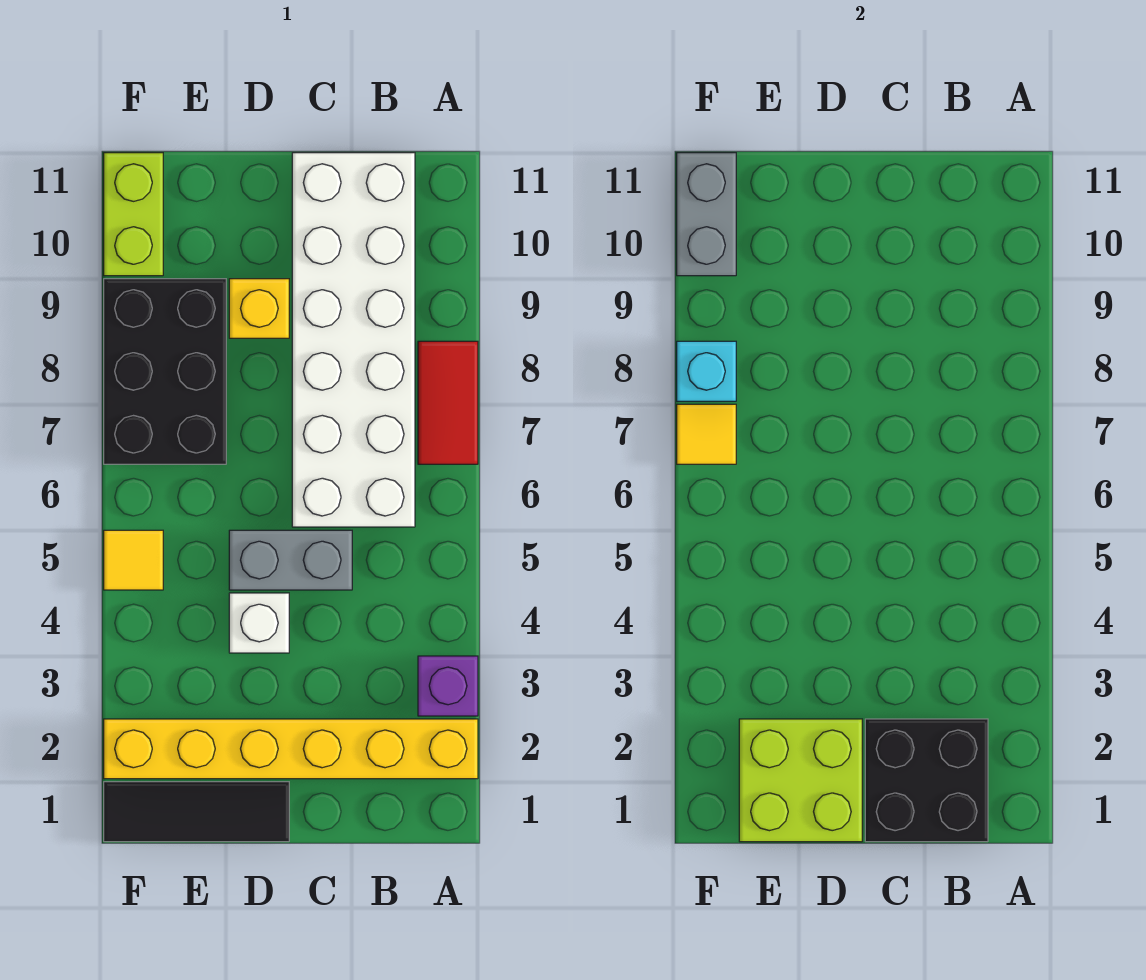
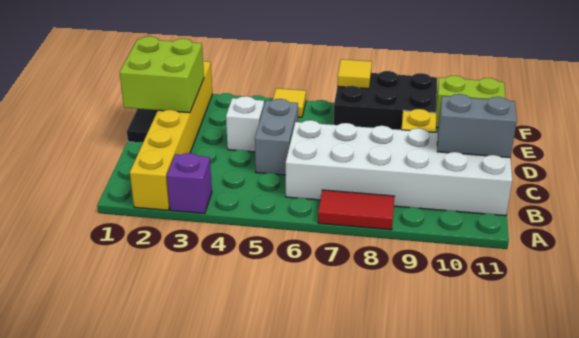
black 2x2 brick [865,719,988,842] -> none
cyan 1x1 brick [677,341,736,401] -> none
grey 1x2 brick [677,153,736,276] -> grey 1x2 brick moved to [437,94,517,158]

